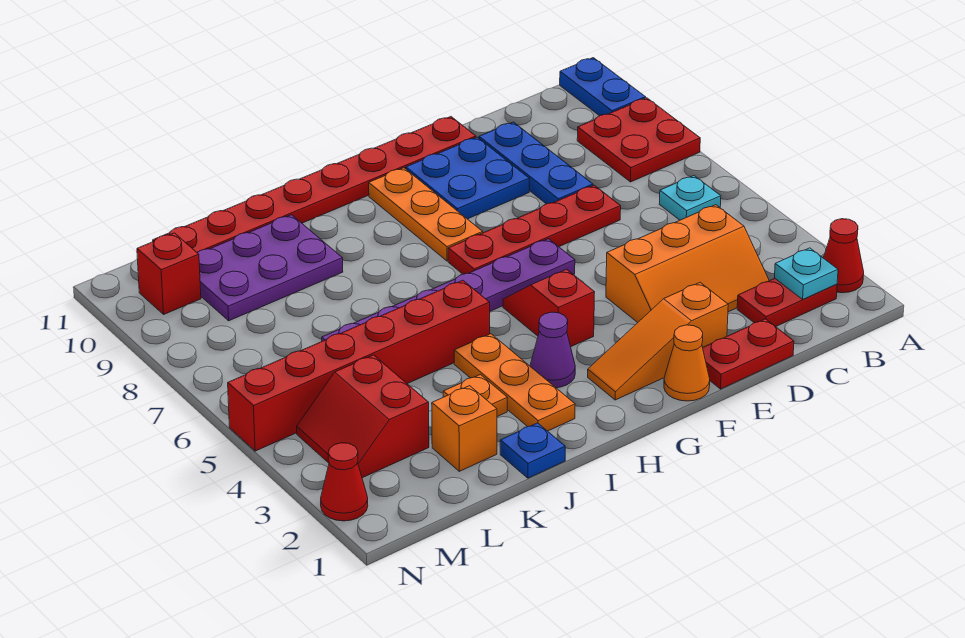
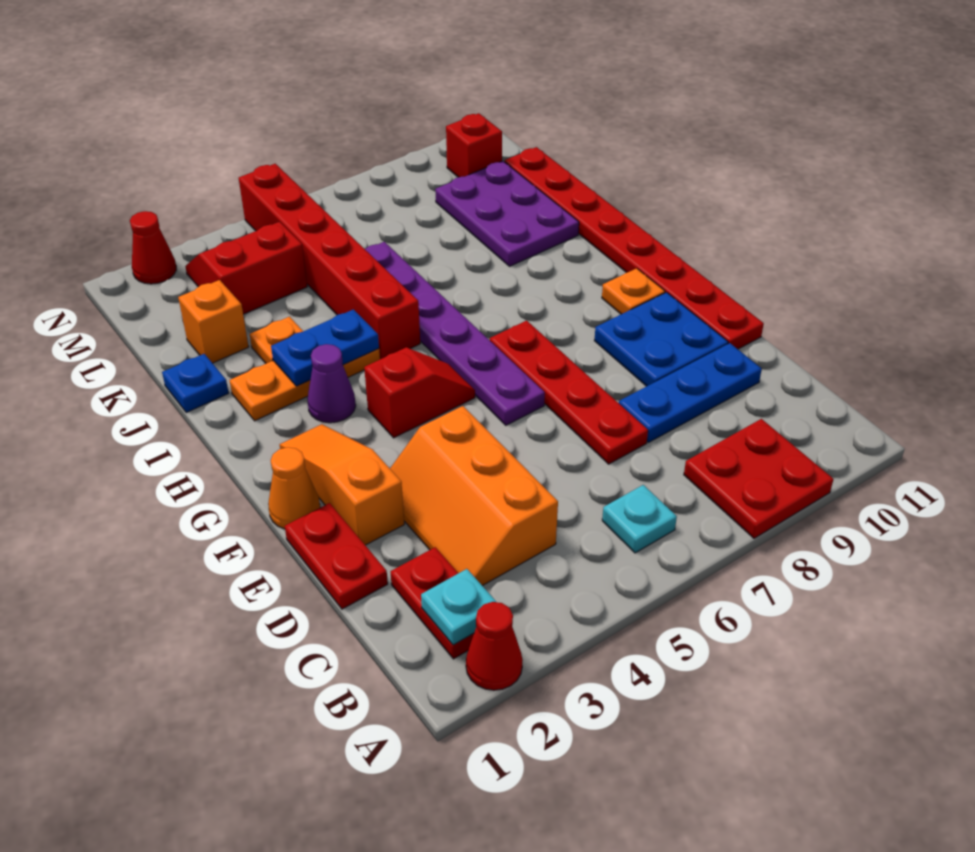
blue 1x2 plate [560,58,646,116] -> blue 1x2 plate moved to [271,309,379,386]
orange 1x3 plate [369,168,483,261] -> orange 1x1 plate [602,268,665,314]

